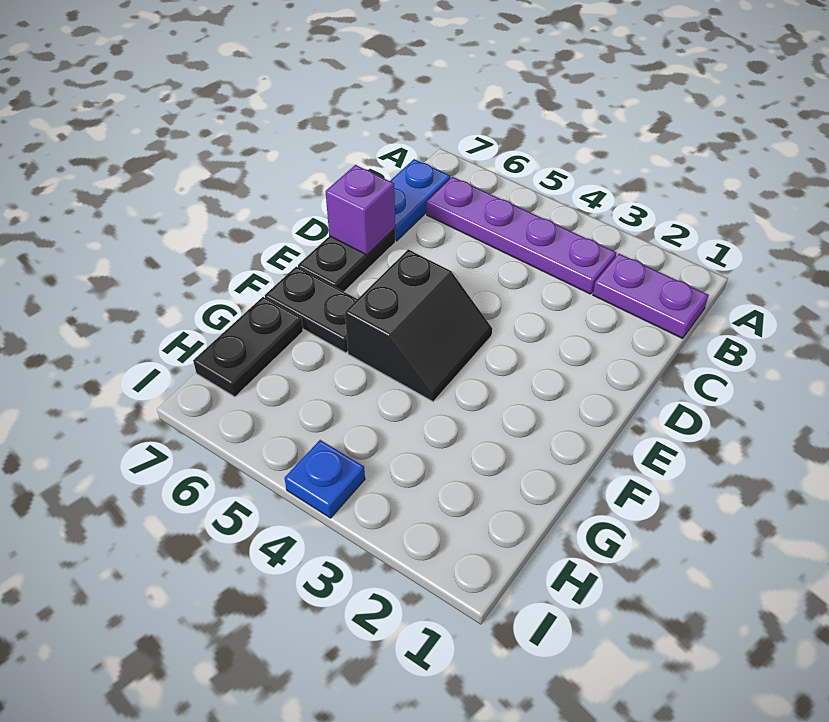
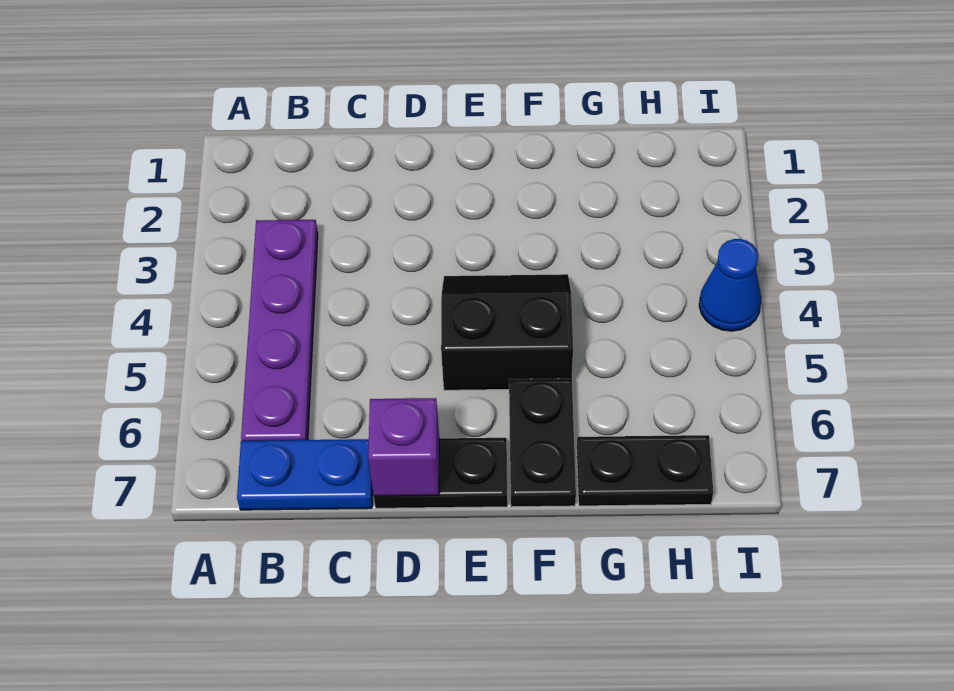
purple 1x2 plate [593,254,709,338] -> none
blue 1x1 plate [285,440,365,518] -> blue 1x1 cone [699,239,761,331]

